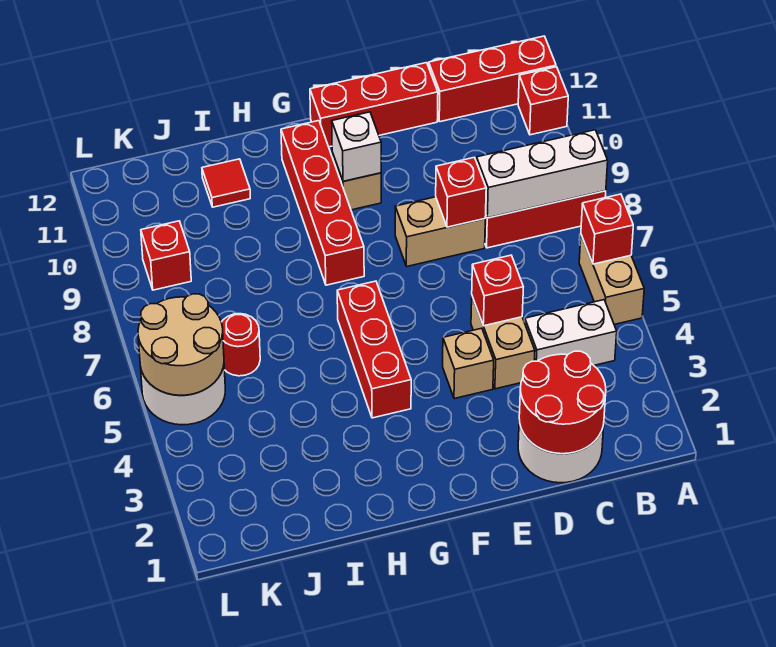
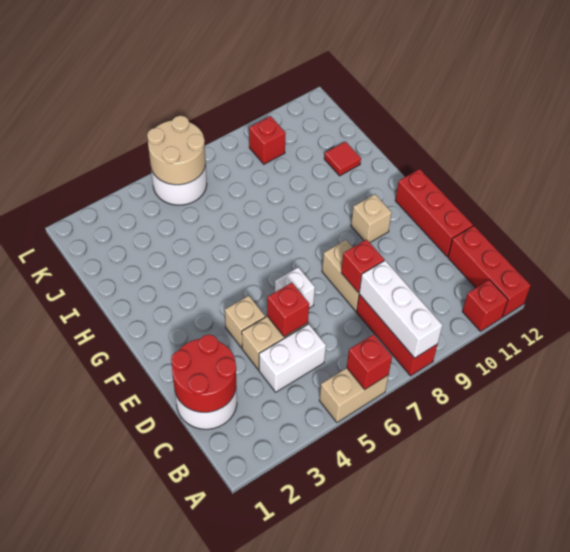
white 1x2 brick [525,300,617,365] -> white 1x2 brick turned to [259,324,326,392]
white 1x1 brick [332,112,381,181] -> white 1x1 brick moved to [275,267,315,308]
red 1x3 brick [337,281,411,418] -> none
red 1x4 brick [281,121,364,285] -> none
red 1x1 round brick [221,314,260,376] -> none

